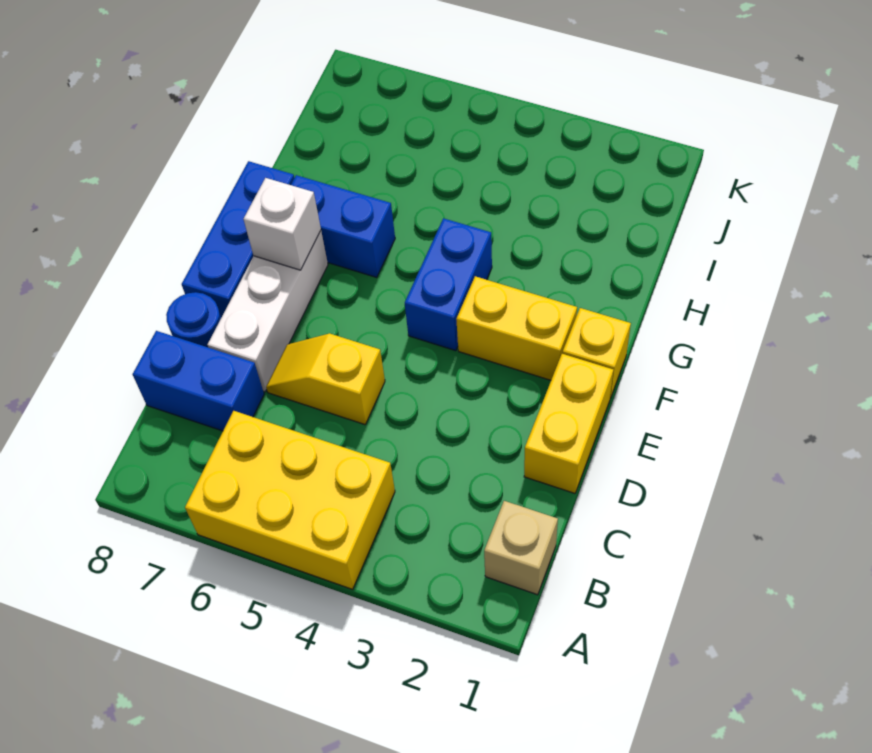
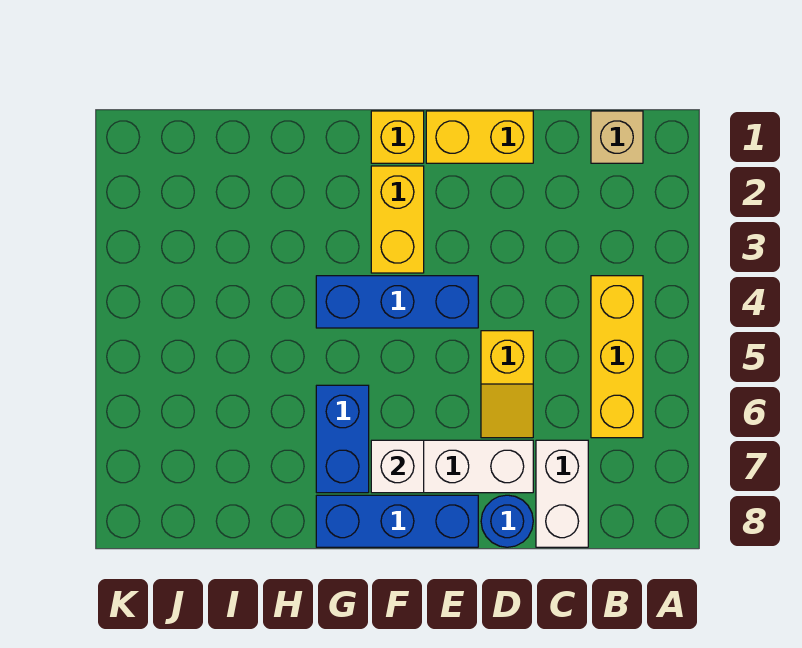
yellow 2x3 brick [185,411,395,589] -> yellow 1x3 brick [591,276,643,438]
blue 1x2 brick [133,331,264,431] -> white 1x2 brick [536,440,588,547]
blue 1x2 brick [405,218,492,351] -> blue 1x3 brick [316,276,478,328]

